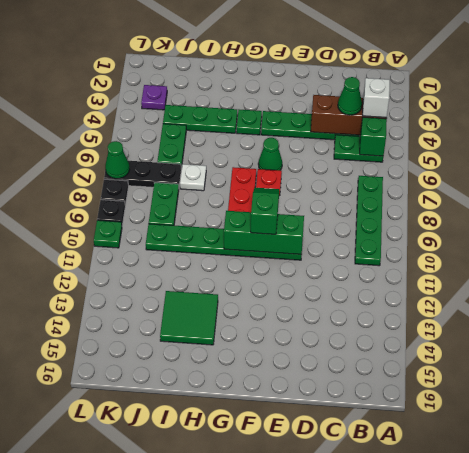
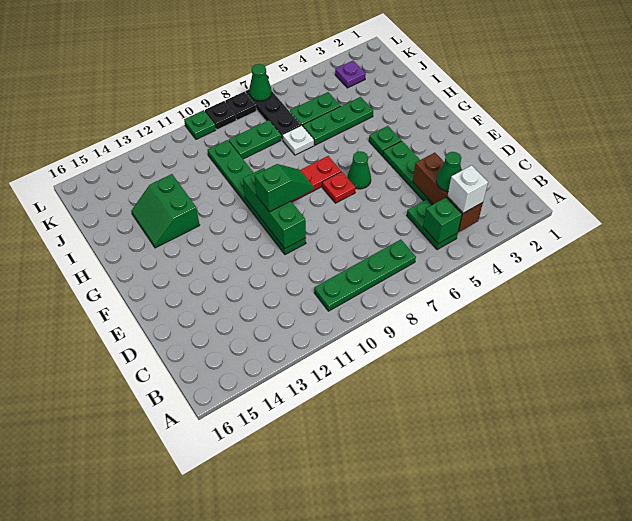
green 1x3 plate [163,105,237,133] -> green 1x3 plate turned to [303,97,373,145]
green 2x2 tile [160,291,218,345] -> green 2x2 slope [131,174,200,248]

